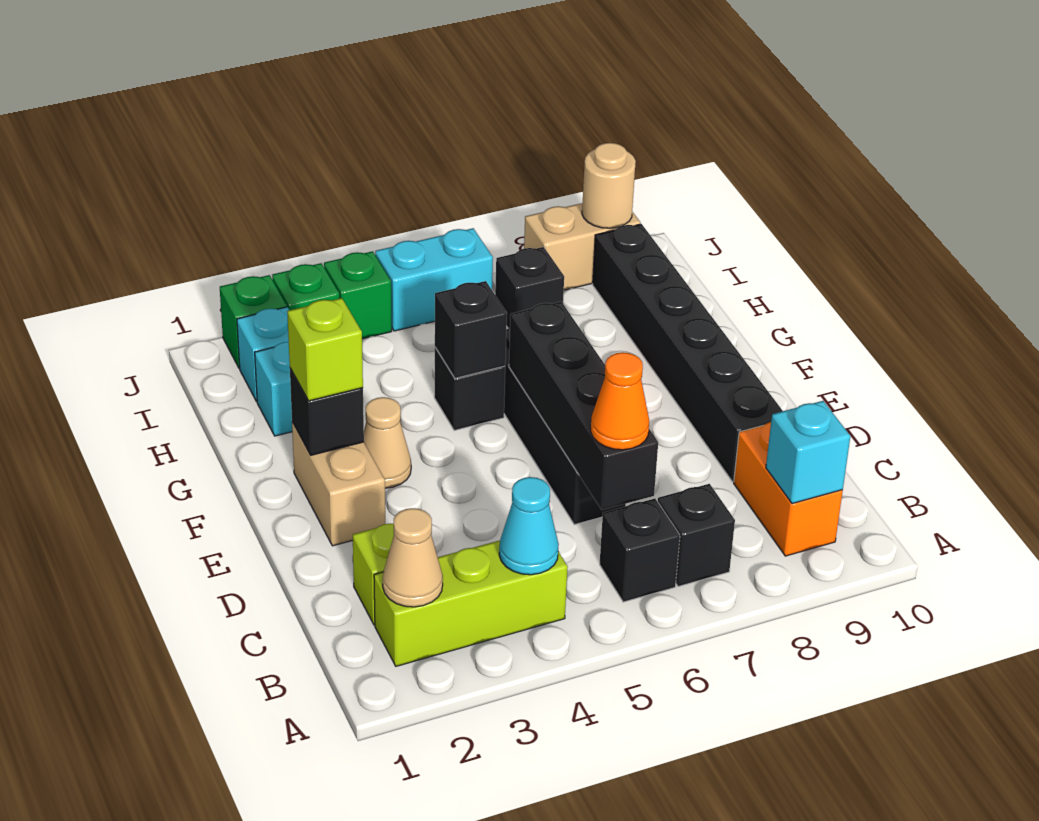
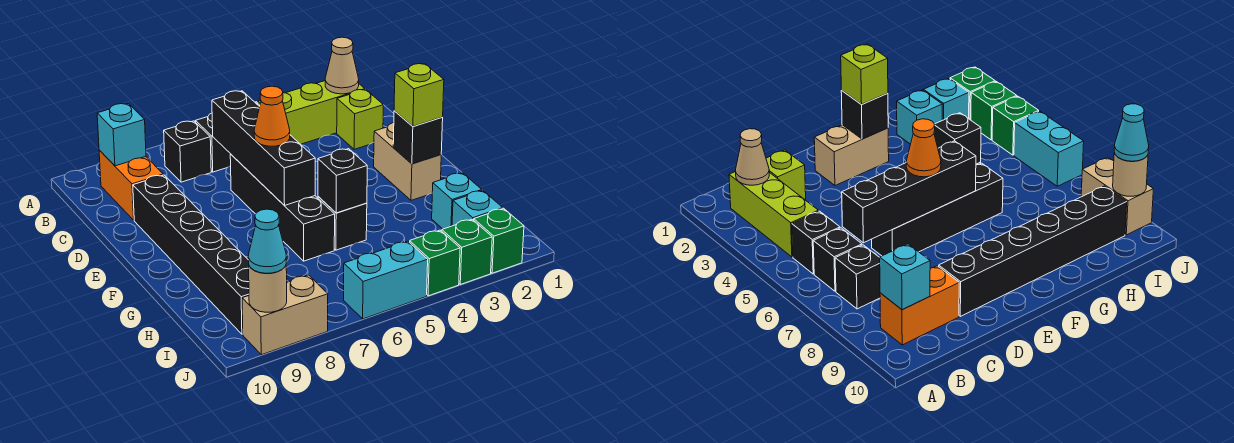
cyan 1x1 cone [499,477,559,575] -> cyan 1x1 cone moved to [248,209,286,273]
orange 1x1 cone [591,352,649,450] -> orange 1x1 cone moved to [254,86,290,146]
tan 1x1 cone [364,397,411,488] -> none
black 1x1 brick [495,247,564,328] -> black 1x1 brick moved to [792,211,840,274]

